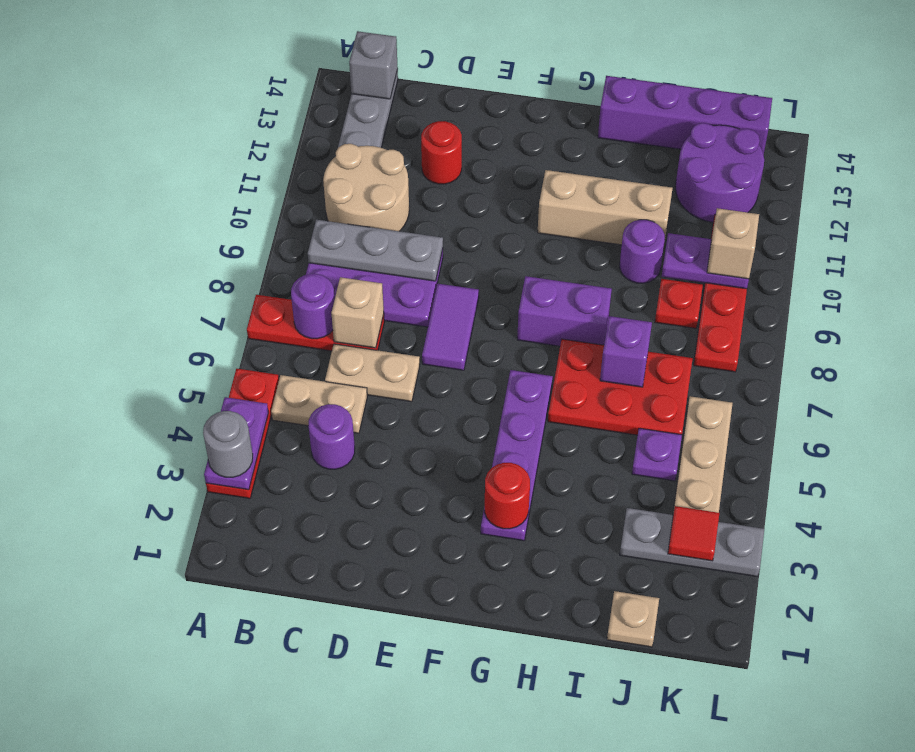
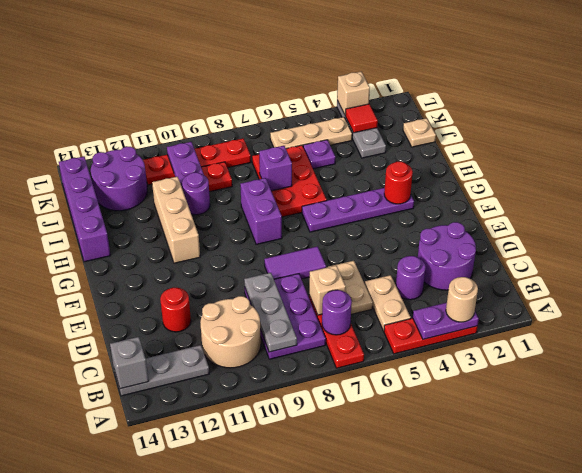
grey 1x1 round brick [203,411,253,477] -> tan 1x1 round brick [446,277,478,322]
none -> purple 2x2 round brick [418,222,476,290]
tan 1x1 brick [707,208,759,279] -> tan 1x1 brick moved to [337,72,370,115]

